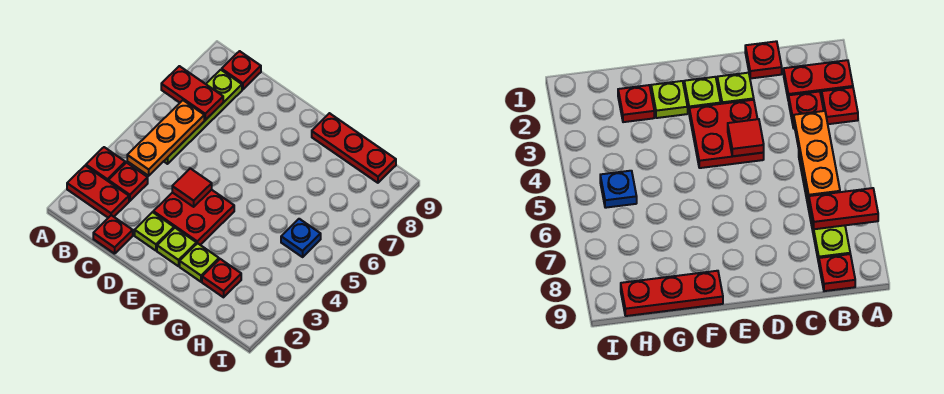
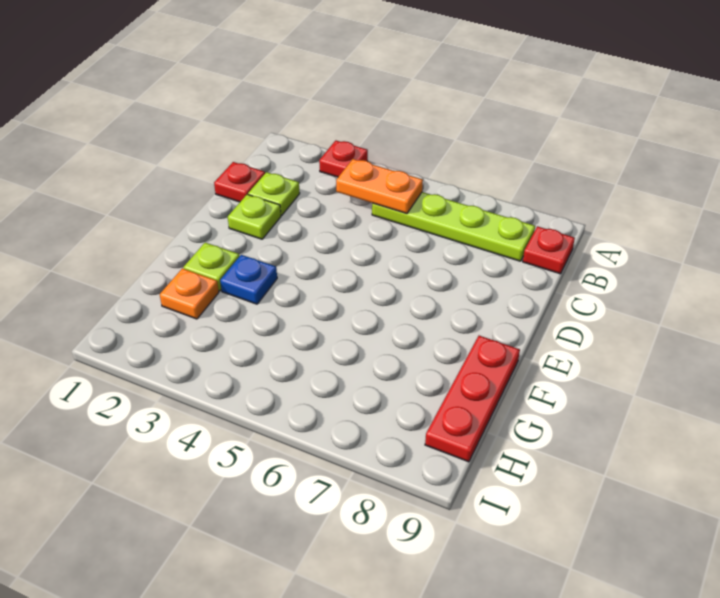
red 1x2 plate [67,166,129,218] -> none
red 1x2 plate [161,66,223,120] -> none
red 1x1 plate [108,163,148,201] -> none
orange 1x3 plate [127,100,204,176] -> orange 1x2 plate [336,159,423,213]
red 2x2 plate [153,190,234,245] -> none
red 1x1 tile [172,168,212,207] -> none
lime 1x1 plate [157,228,196,266] -> lime 1x1 plate moved to [248,172,300,215]
red 1x1 plate [202,259,241,297] -> orange 1x1 plate [160,268,219,319]
blue 1x1 plate [281,219,321,257] -> blue 1x1 plate moved to [220,255,277,304]

